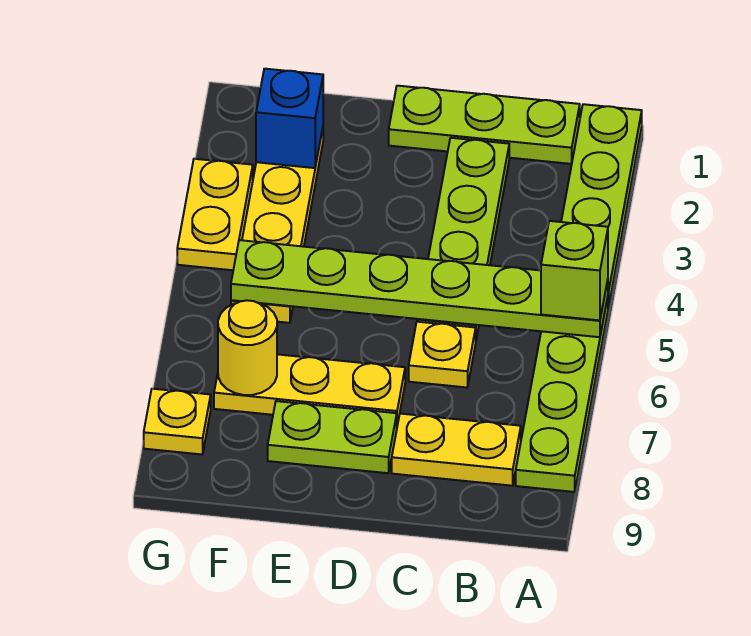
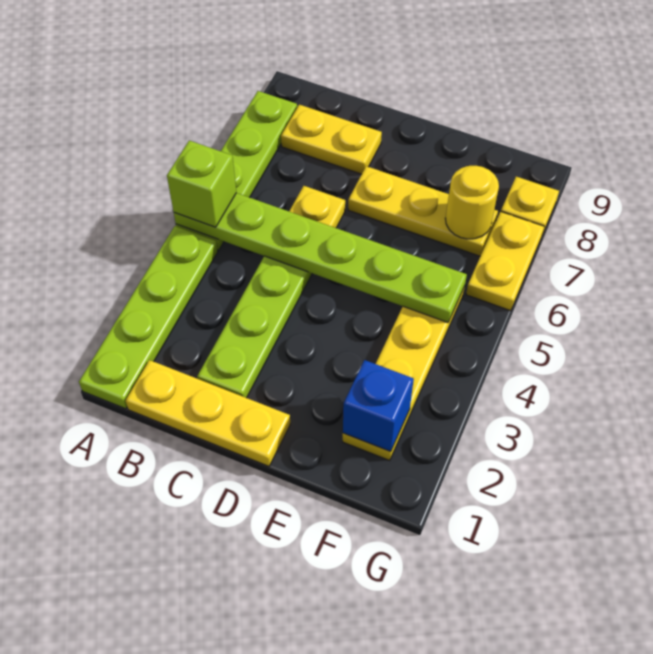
lime 1x3 plate [389,86,580,164] -> yellow 1x3 plate [126,360,290,466]
lime 1x2 plate [268,401,397,473] -> none
yellow 1x2 plate [177,159,253,270] -> yellow 1x2 plate moved to [466,212,544,311]

